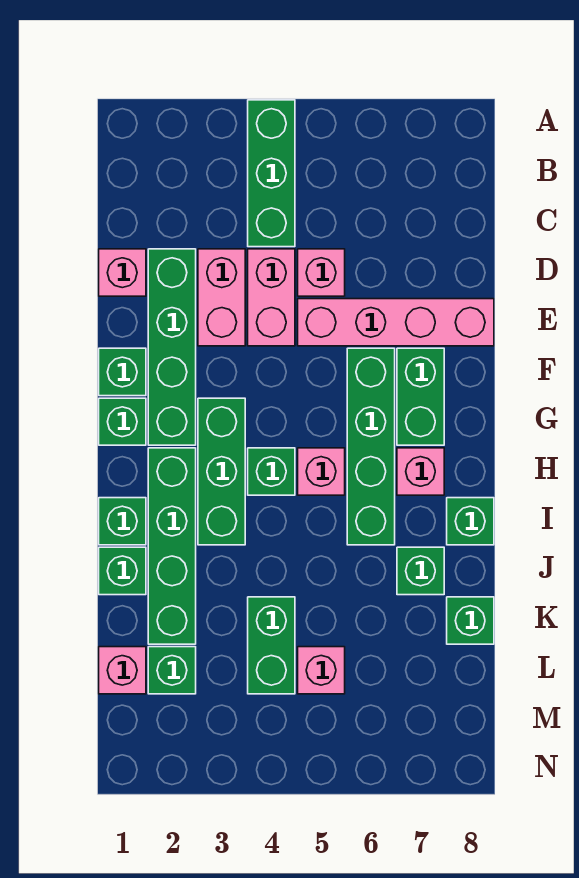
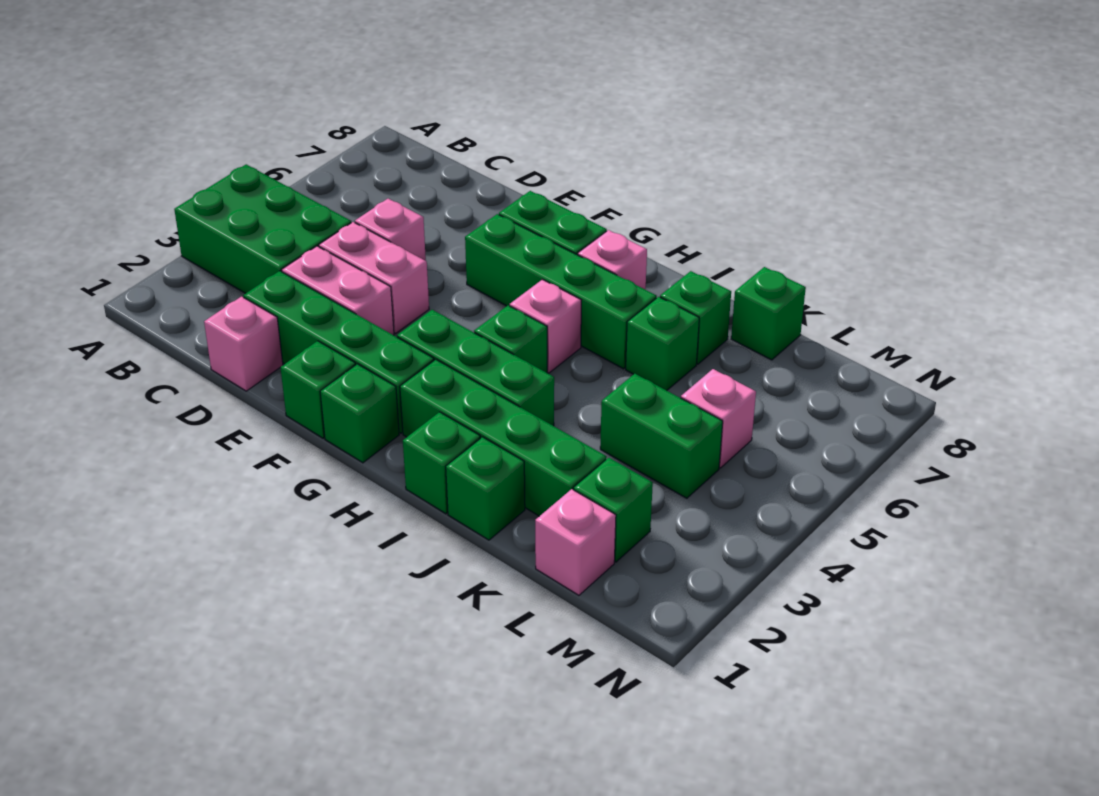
green 1x3 brick [248,100,295,247] -> green 2x3 brick [174,164,351,293]
pink 1x4 brick [298,299,494,346] -> none
green 1x1 brick [447,498,494,545] -> green 1x1 brick moved to [626,297,699,390]

